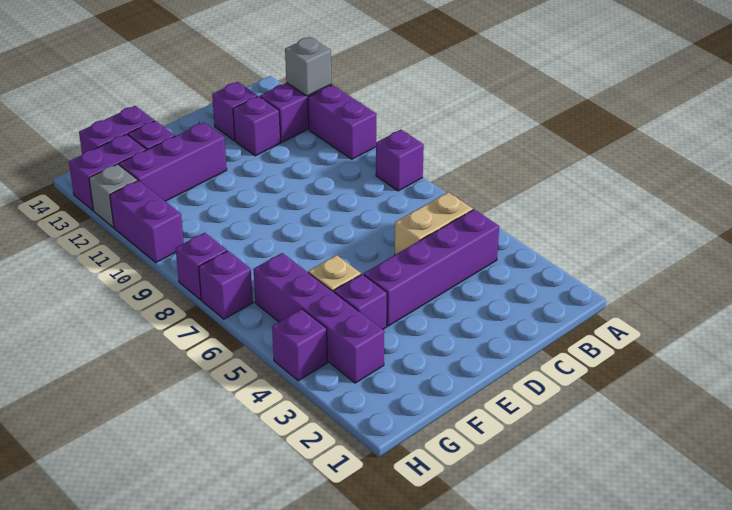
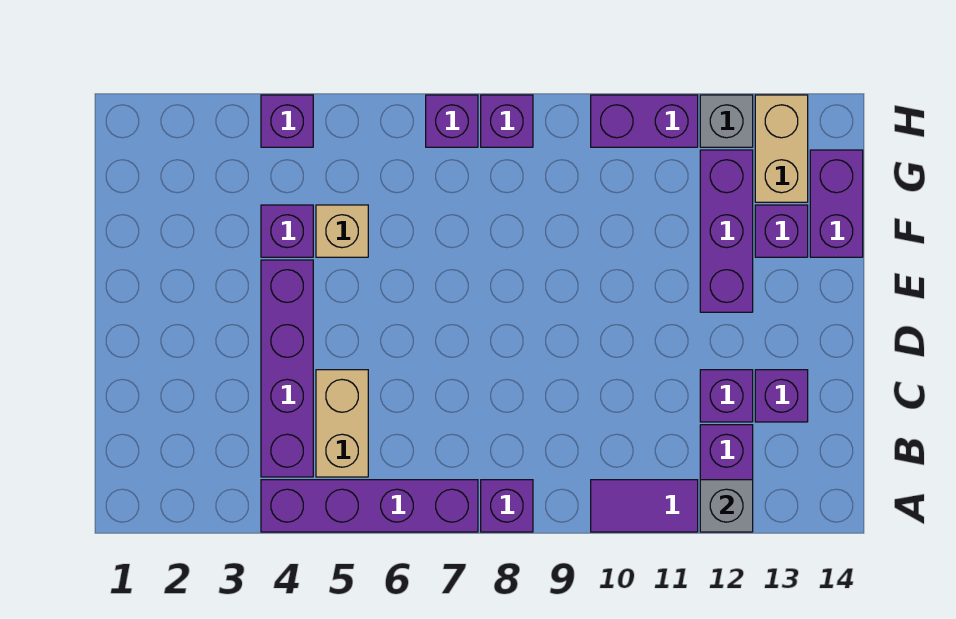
purple 1x2 brick [308,85,376,159] -> purple 1x2 tile [591,480,698,532]
purple 1x4 brick [253,253,384,383] -> purple 1x4 brick moved to [261,480,478,532]
purple 1x2 brick [69,134,146,210] -> tan 1x2 brick [755,95,808,202]

